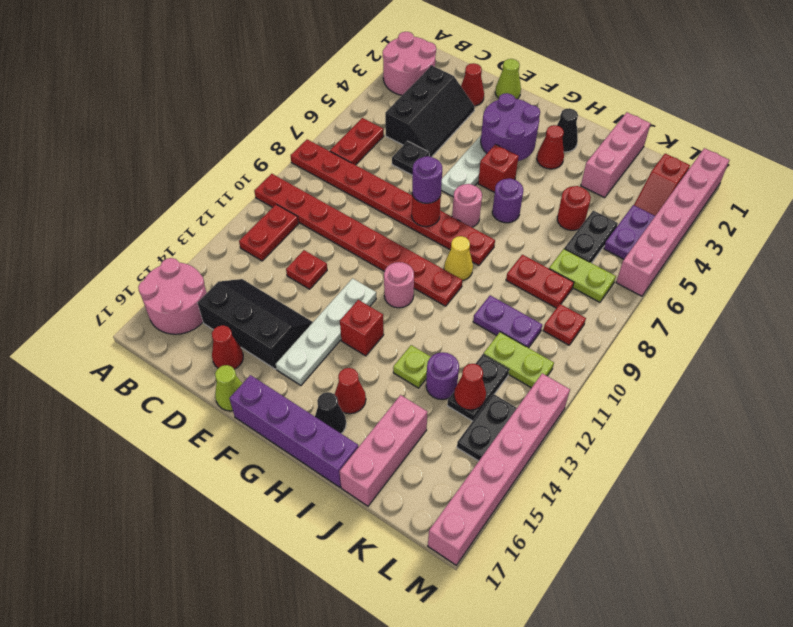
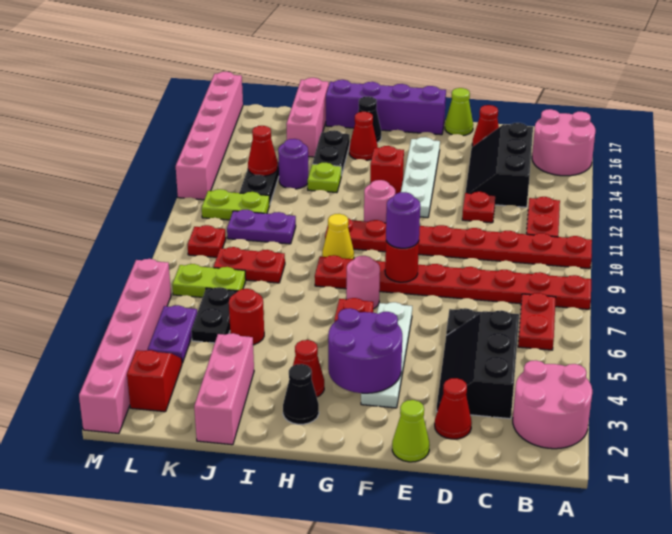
black 2x3 slope [197,279,313,369] -> black 2x3 slope turned to [465,123,533,207]
purple 1x1 round brick [492,178,523,223] -> none
black 1x2 plate [457,394,517,461] -> black 1x2 plate moved to [312,130,350,175]

